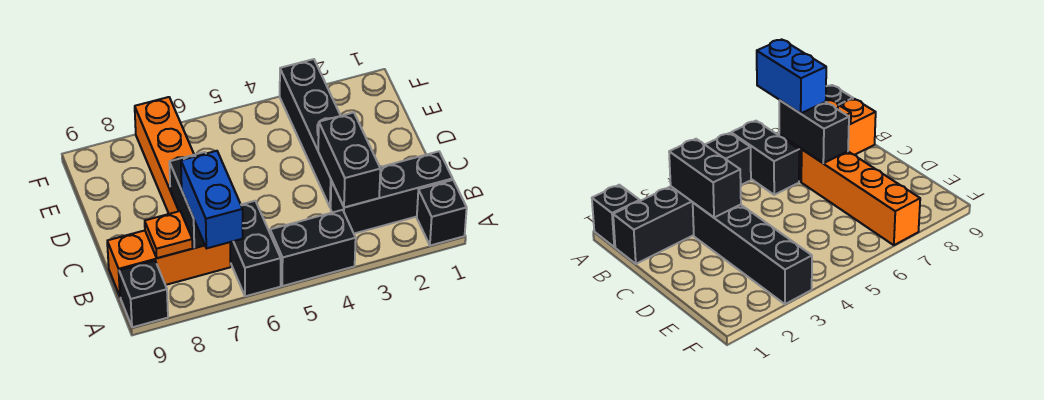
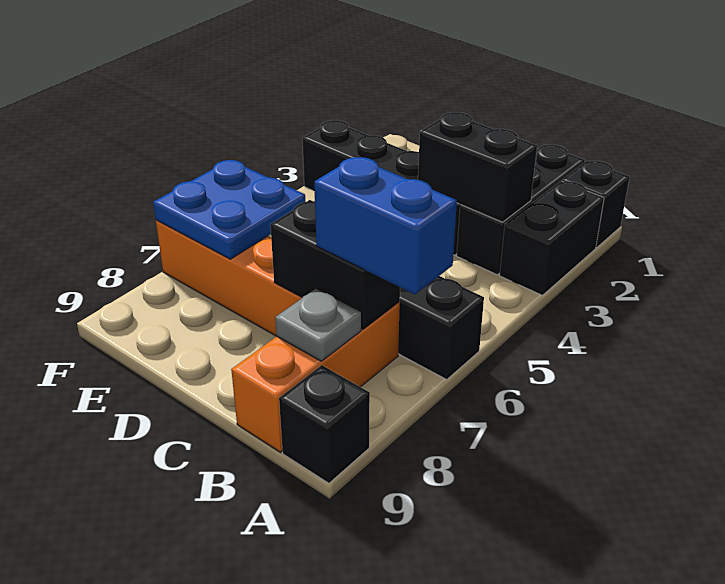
black 1x2 brick [270,210,356,286] -> black 1x2 brick moved to [500,181,604,295]
orange 1x1 plate [145,211,193,258] -> grey 1x1 plate [275,289,361,361]
none -> blue 2x2 plate [153,160,305,259]

